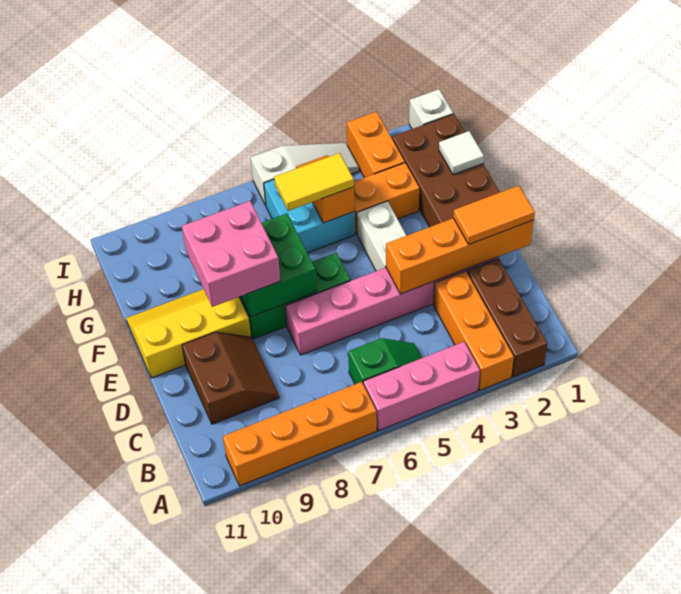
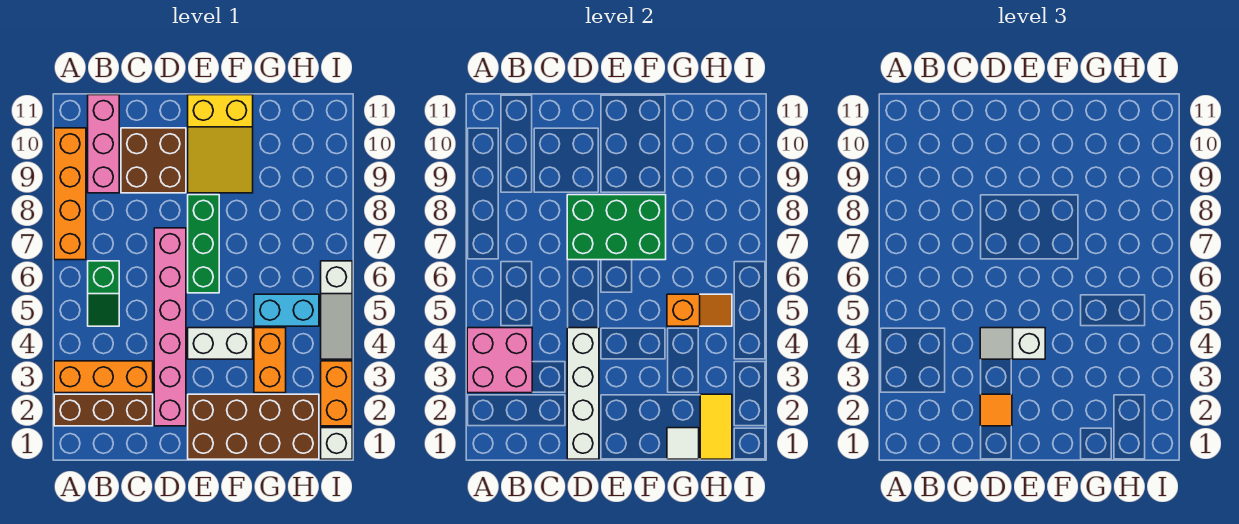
pink 1x3 brick [363,342,480,431] -> pink 1x3 brick moved to [88,95,119,193]
brown 2x2 slope [182,332,279,424] -> brown 2x2 brick [121,128,186,193]
orange 1x4 brick [386,218,534,294] -> white 1x4 brick [567,328,599,459]
orange 1x2 tile [453,186,535,244] -> orange 1x1 tile [980,394,1012,426]
none -> white 1x2 slope [980,328,1045,359]
green 2x2 brick [240,213,317,317] -> green 2x3 brick [567,195,666,260]
pink 2x2 brick [182,201,280,307] -> pink 2x2 brick moved to [467,328,532,393]
yellow 2x3 slope [126,289,251,378] -> yellow 2x3 slope turned to [188,95,253,193]
cyan 2x2 brick [264,180,355,253] -> cyan 1x2 brick [254,294,319,326]
yellow 1x2 tile [274,153,354,211] -> yellow 1x2 tile moved to [700,394,732,459]
orange 1x2 brick [347,112,405,178] -> orange 1x2 brick turned to [321,361,352,426]

